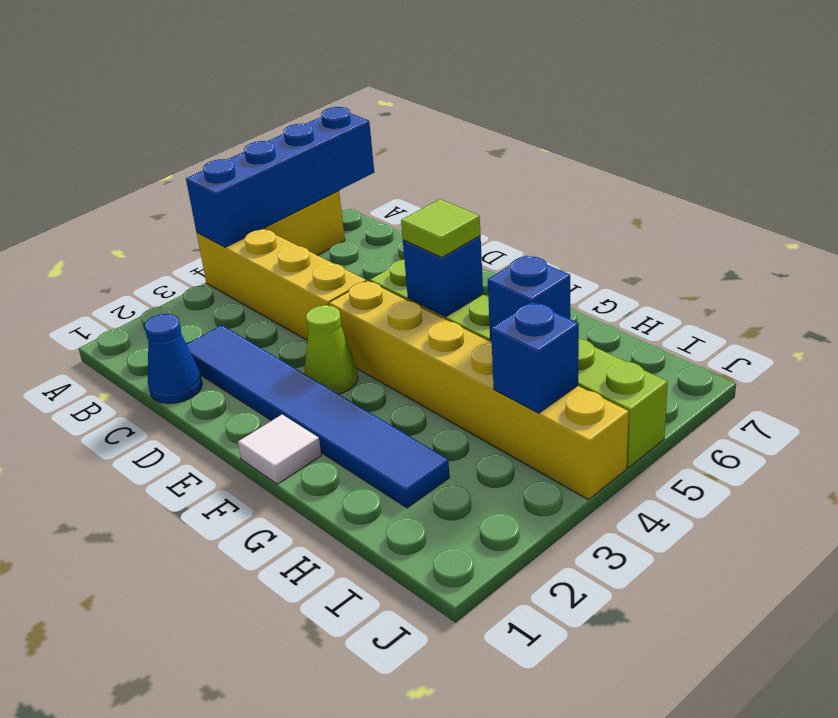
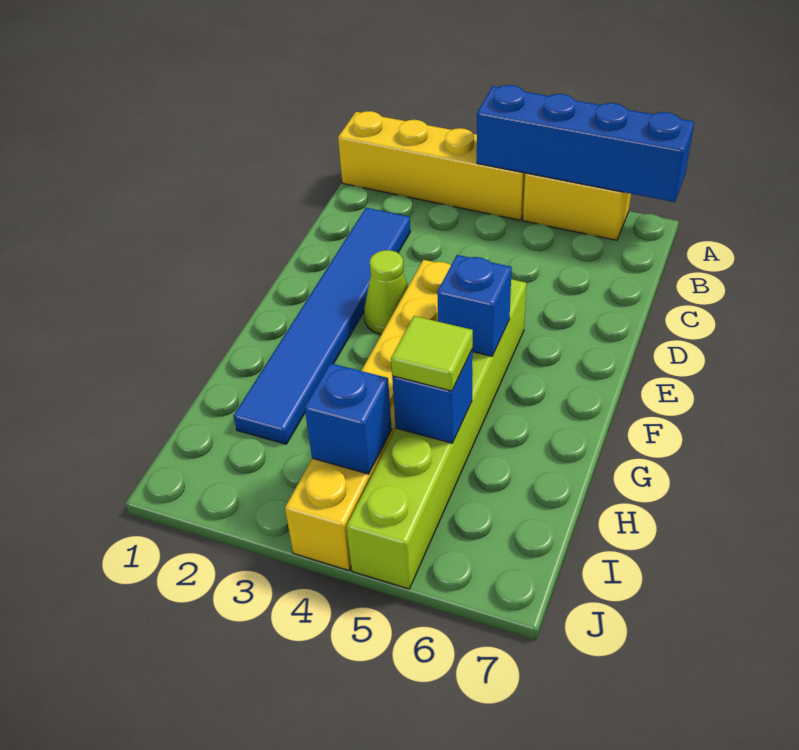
yellow 1x4 brick [197,228,366,341] -> yellow 1x4 brick turned to [338,111,525,220]
blue 1x1 cone [144,314,202,404] -> none
white 1x1 tile [238,415,321,484] -> none
lime 1x1 tile [401,199,481,257] -> lime 1x1 tile moved to [391,316,473,391]

